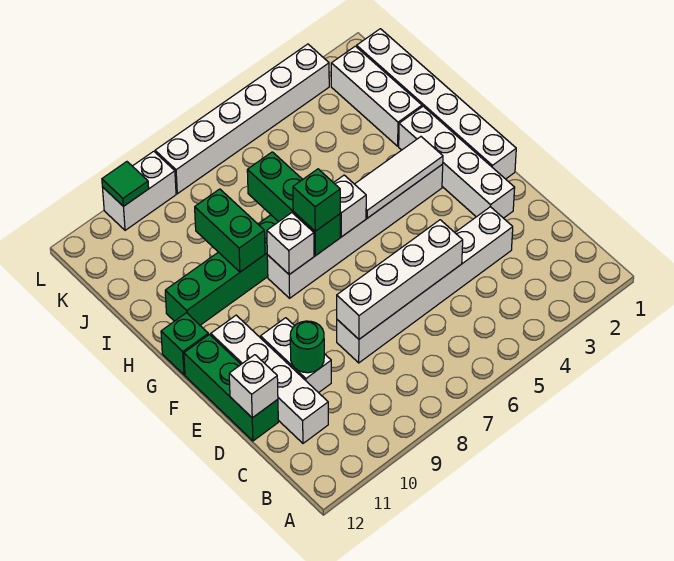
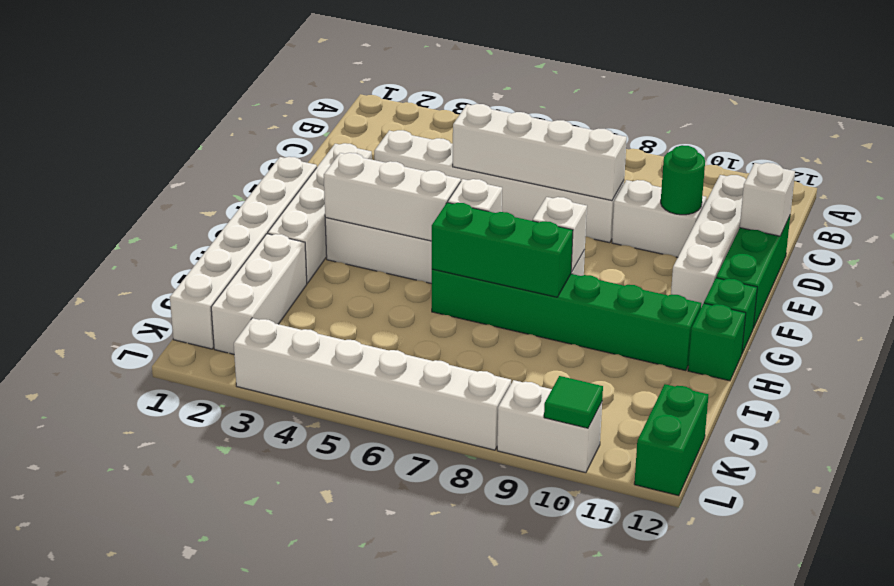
white 1x2 brick [260,318,331,393] -> white 1x2 brick turned to [612,180,706,257]
white 1x3 tile [355,137,443,218] -> white 1x3 brick [324,153,461,241]
green 1x3 brick [247,152,340,256] -> green 1x3 brick turned to [432,203,573,297]
green 1x1 brick [293,169,340,231] -> green 1x1 brick moved to [688,303,746,381]
green 1x2 brick [195,189,265,272] -> green 1x2 brick moved to [634,384,708,496]

